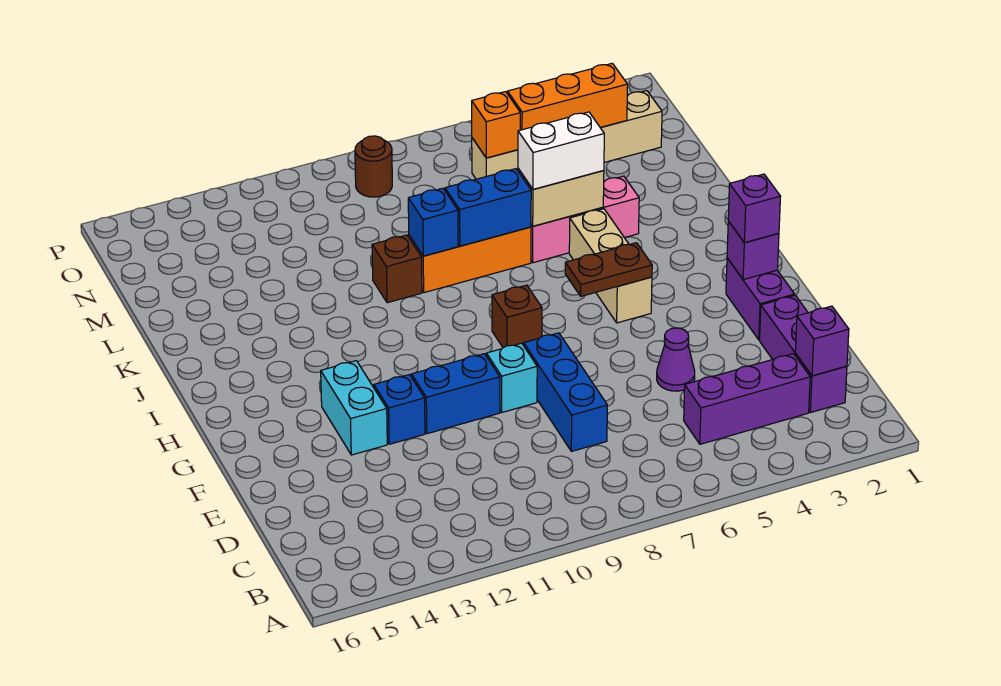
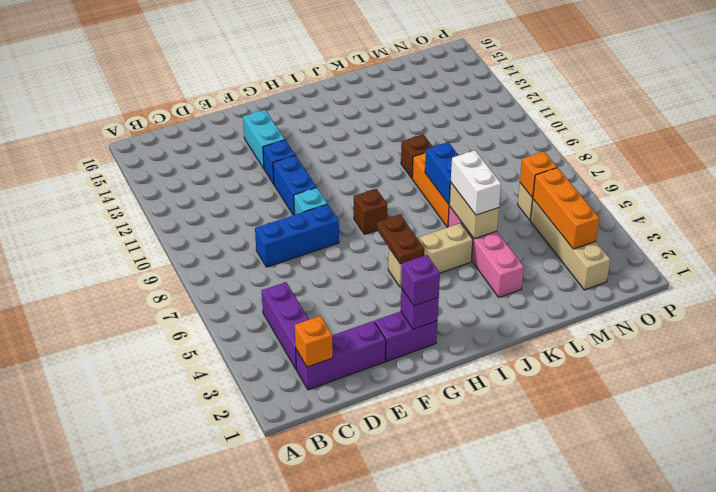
purple 1x1 brick [795,306,849,376] -> orange 1x1 brick [295,316,333,367]
purple 1x1 cone [657,328,695,391] -> none
cyan 1x2 brick [321,361,387,455] -> cyan 1x2 brick turned to [243,110,285,168]
pink 1x3 brick [531,176,639,263] -> pink 1x4 brick [448,206,524,297]
blue 1x1 brick [408,188,458,256] -> none
brown 1x1 round brick [355,136,392,197] -> none

